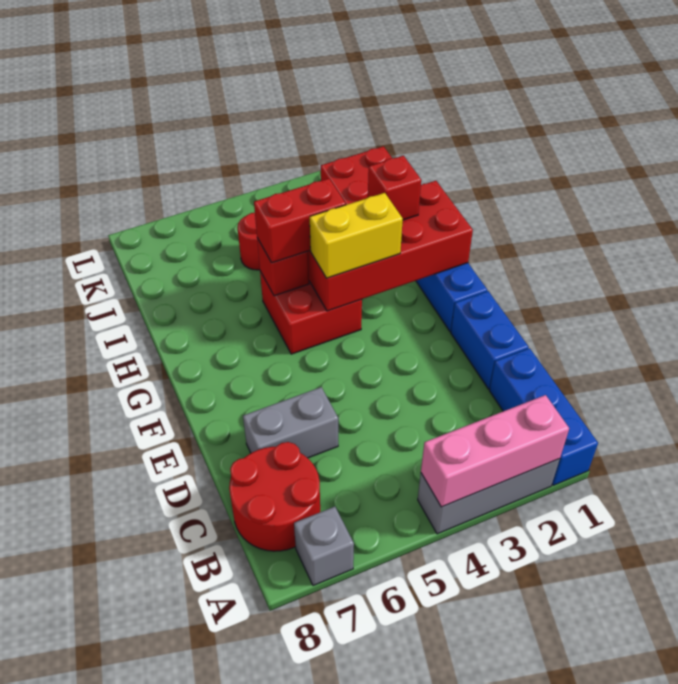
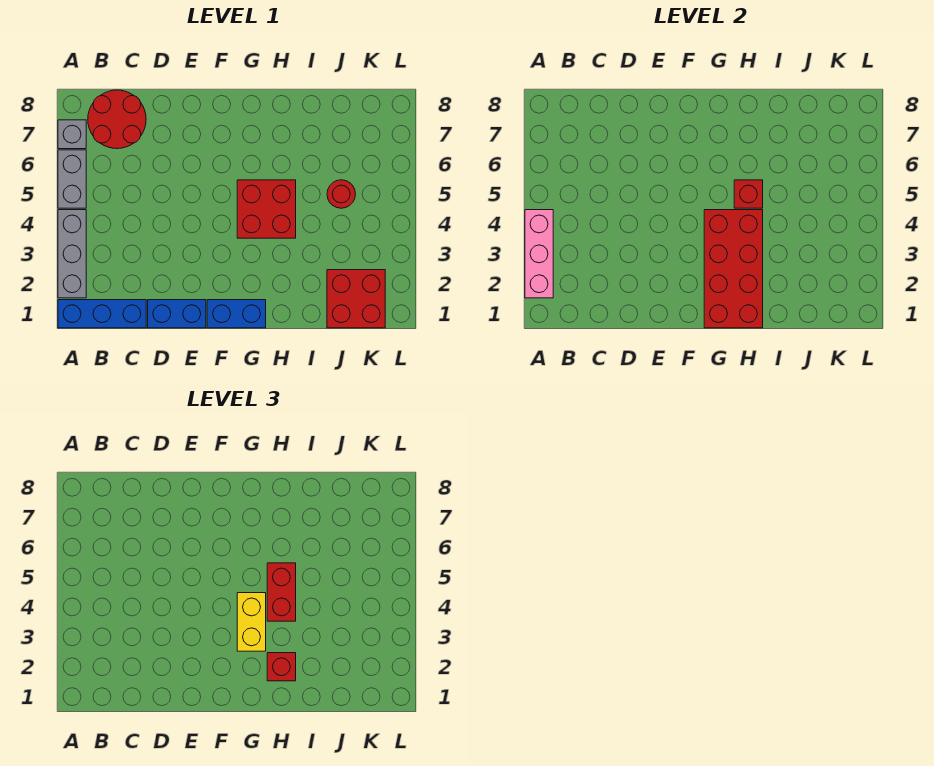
grey 1x2 brick [243,387,338,458] -> grey 1x2 brick moved to [58,150,86,208]

